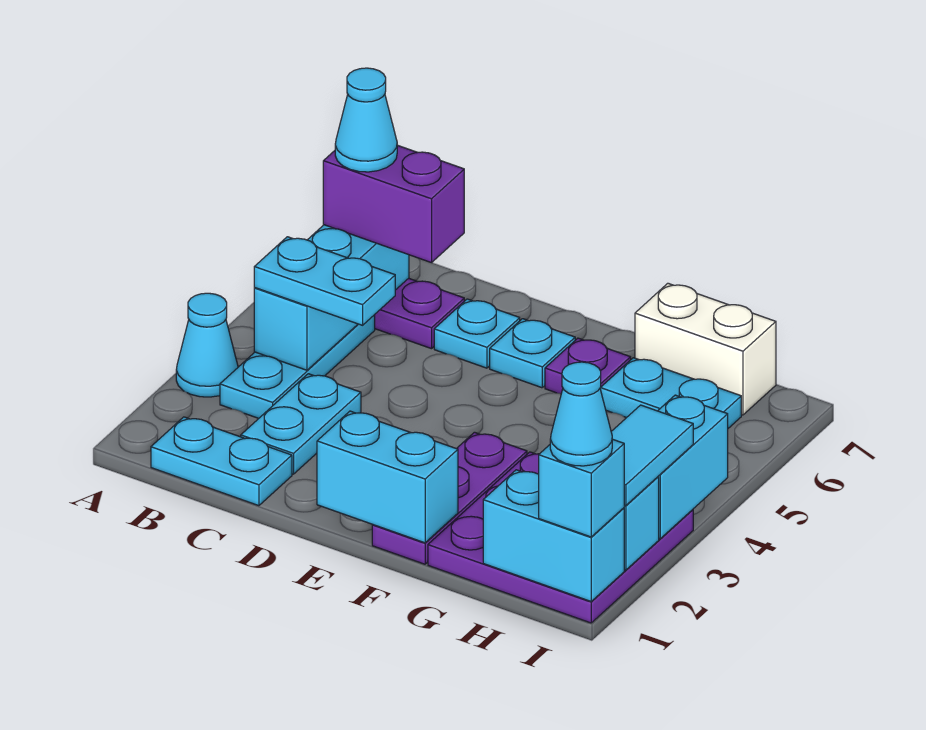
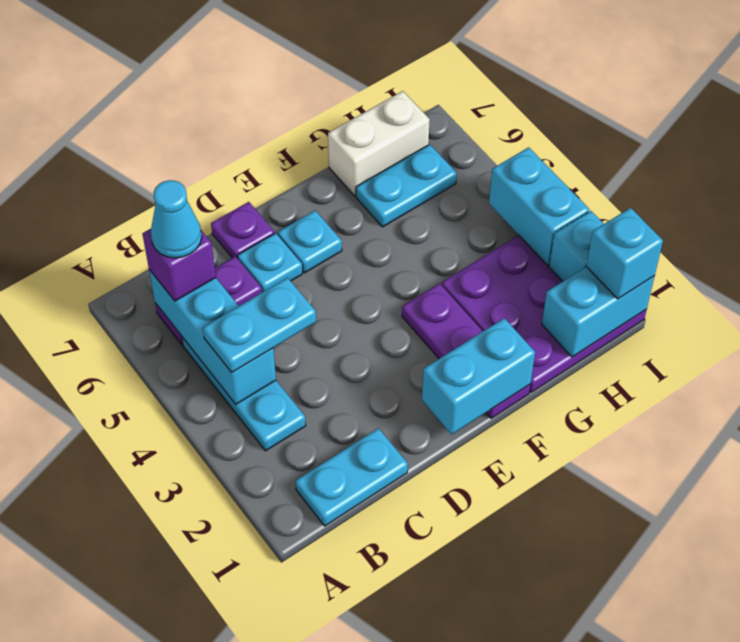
cyan 1x1 cone [176,293,238,397] -> none
purple 1x2 brick [323,145,464,263] -> purple 1x1 brick [142,229,216,301]
cyan 1x2 plate [241,374,361,474] -> none
purple 1x1 plate [545,338,631,394] -> purple 1x1 plate moved to [211,202,275,259]
cyan 1x1 cone [550,362,612,466] -> none
cyan 1x2 tile [611,405,693,506] -> none

